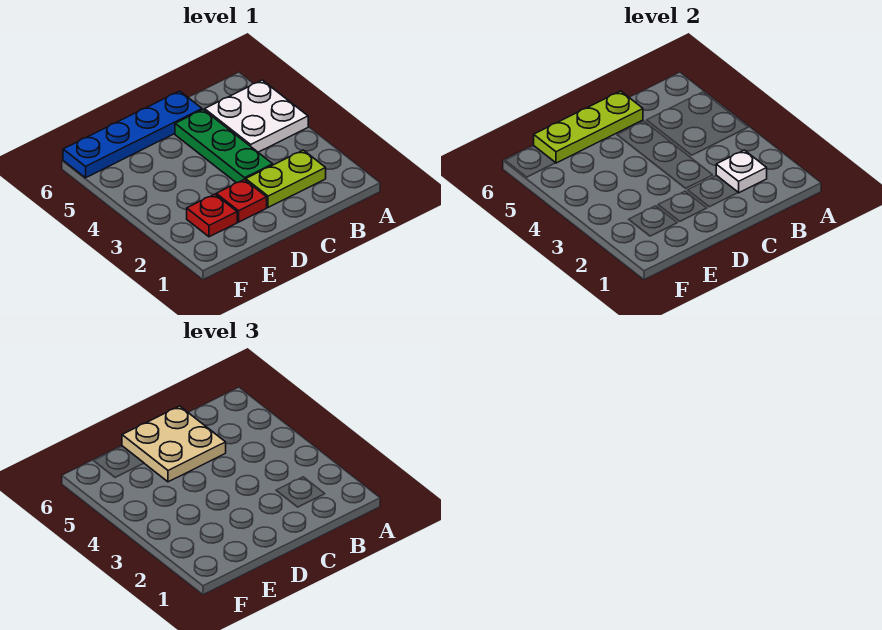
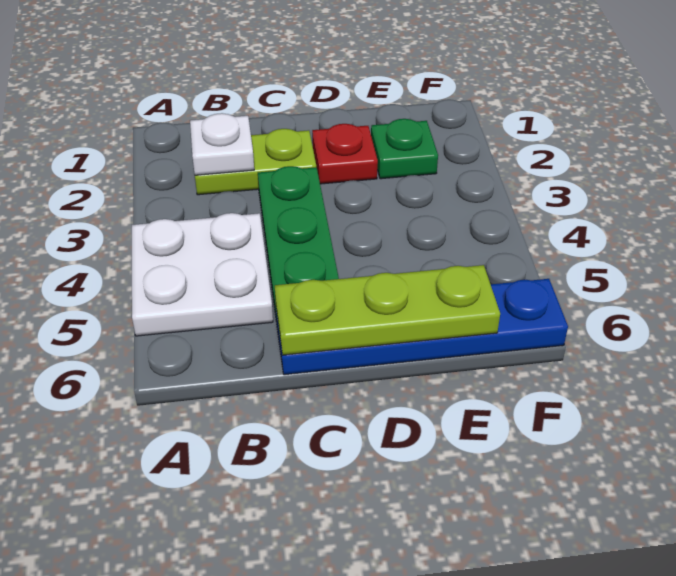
tan 2x2 plate [122,406,226,482] -> none
red 1x1 plate [187,194,237,237] -> green 1x1 plate [371,119,438,179]

